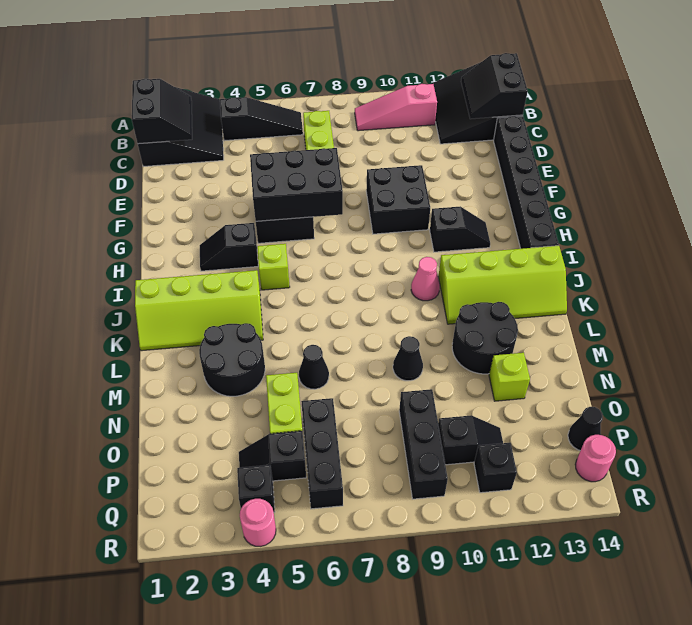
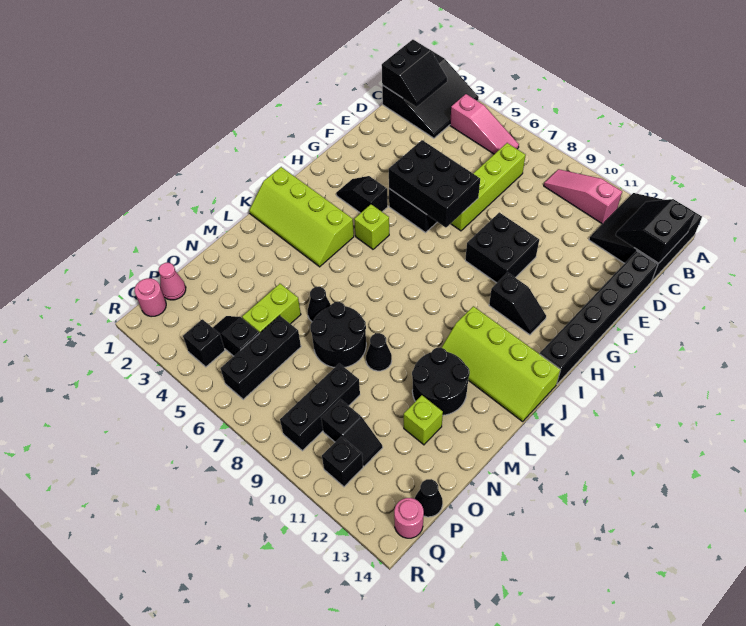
black 1x3 slope [220,97,303,141] -> pink 1x3 slope [450,94,519,154]
pink 1x1 cone [411,257,440,301] -> pink 1x1 cone moved to [159,263,186,300]
black 2x2 round brick [199,323,265,396] -> black 2x2 round brick moved to [310,302,366,368]
pink 1x1 round brick [240,499,276,546] -> pink 1x1 round brick moved to [135,278,166,317]

